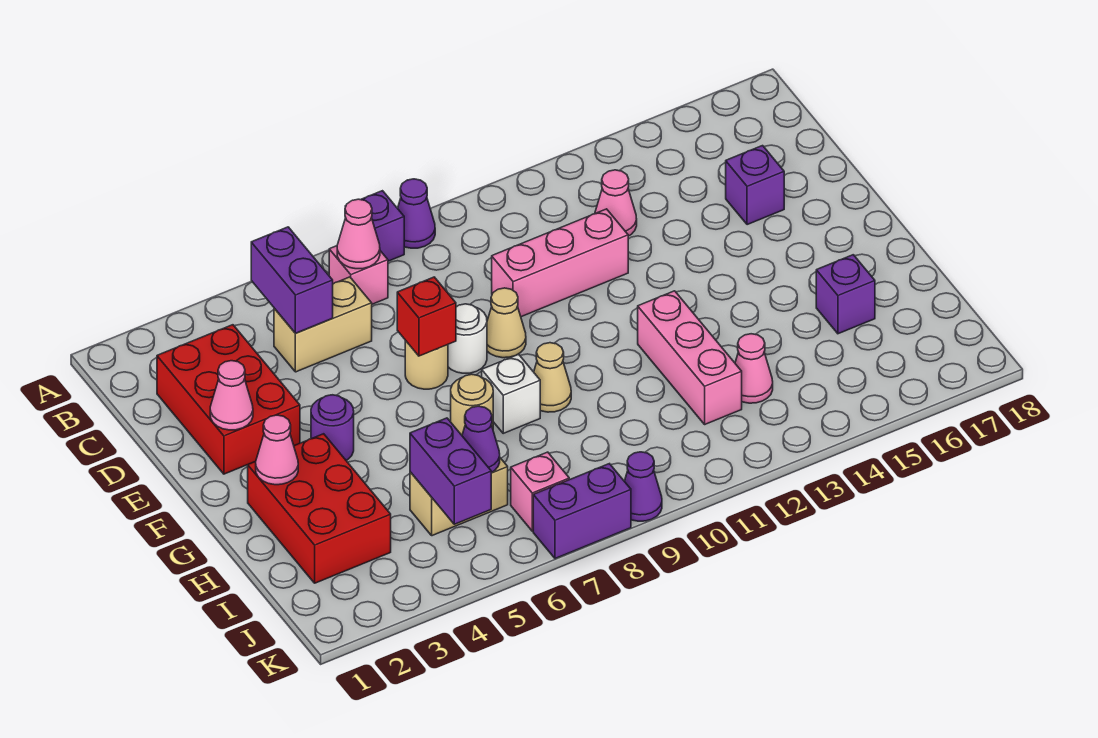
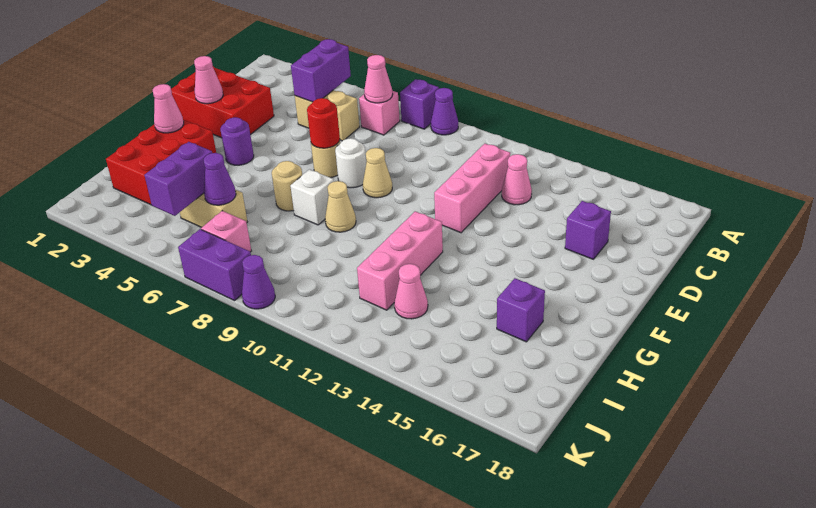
red 2x3 brick [157,325,300,474] -> red 2x3 brick turned to [171,67,274,138]
pink 1x3 brick [492,209,628,317] -> pink 1x3 brick turned to [434,144,510,233]
red 1x1 brick [397,277,456,356] -> red 1x1 round brick [307,98,340,148]

